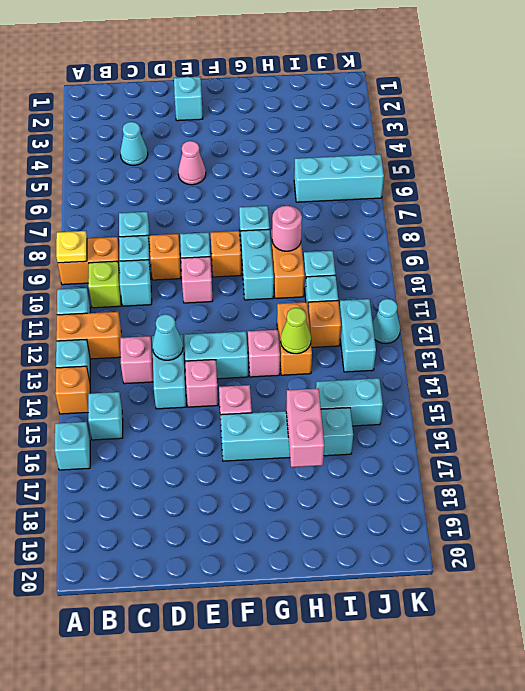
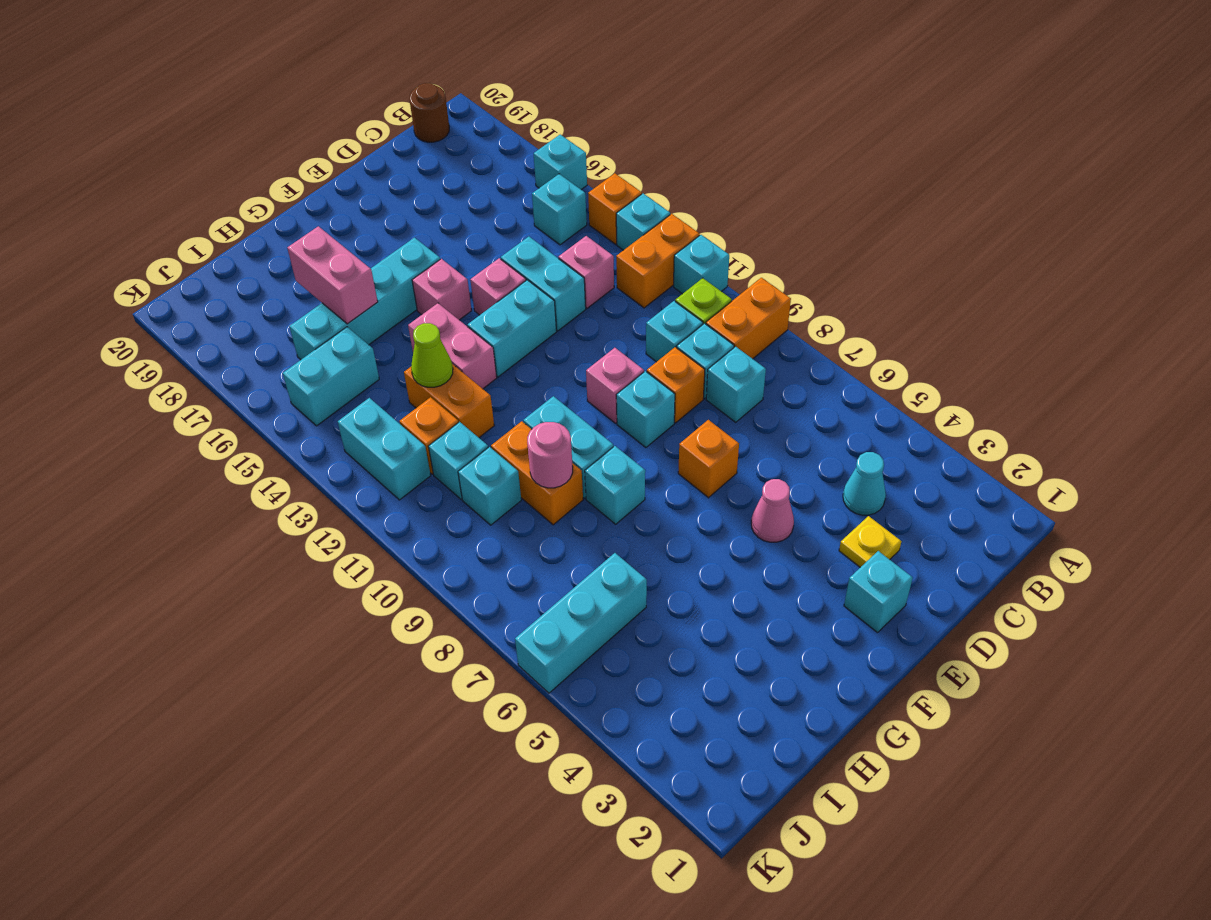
yellow 1x1 plate [56,231,87,263] -> yellow 1x1 plate moved to [839,516,901,567]
none -> brown 1x1 round brick [409,83,449,142]
cyan 1x1 cone [152,314,183,360] -> none
orange 1x1 brick [211,231,241,277] -> orange 1x1 brick moved to [678,420,739,498]
pink 1x1 brick [248,330,280,377] -> pink 1x2 brick [408,303,497,389]
cyan 1x1 cone [373,299,400,344] -> none

